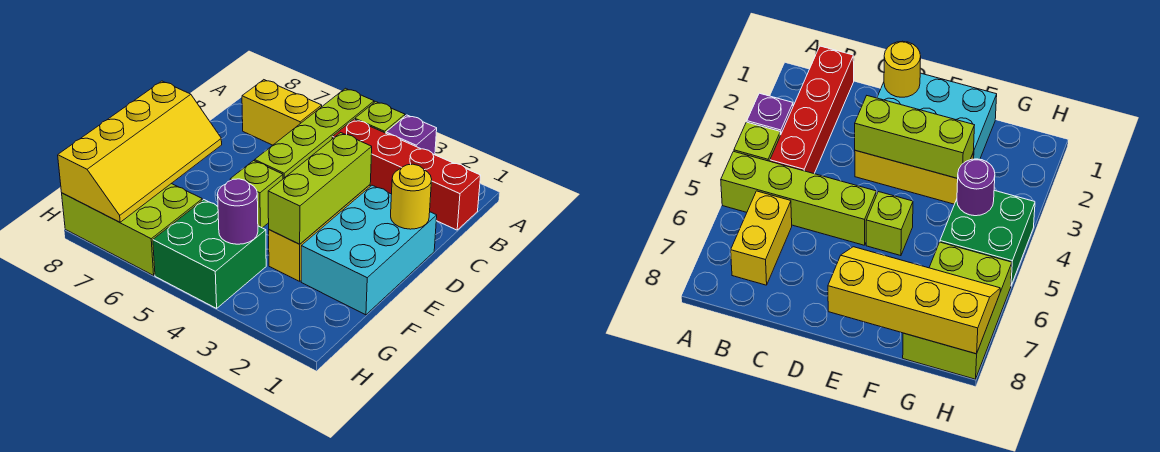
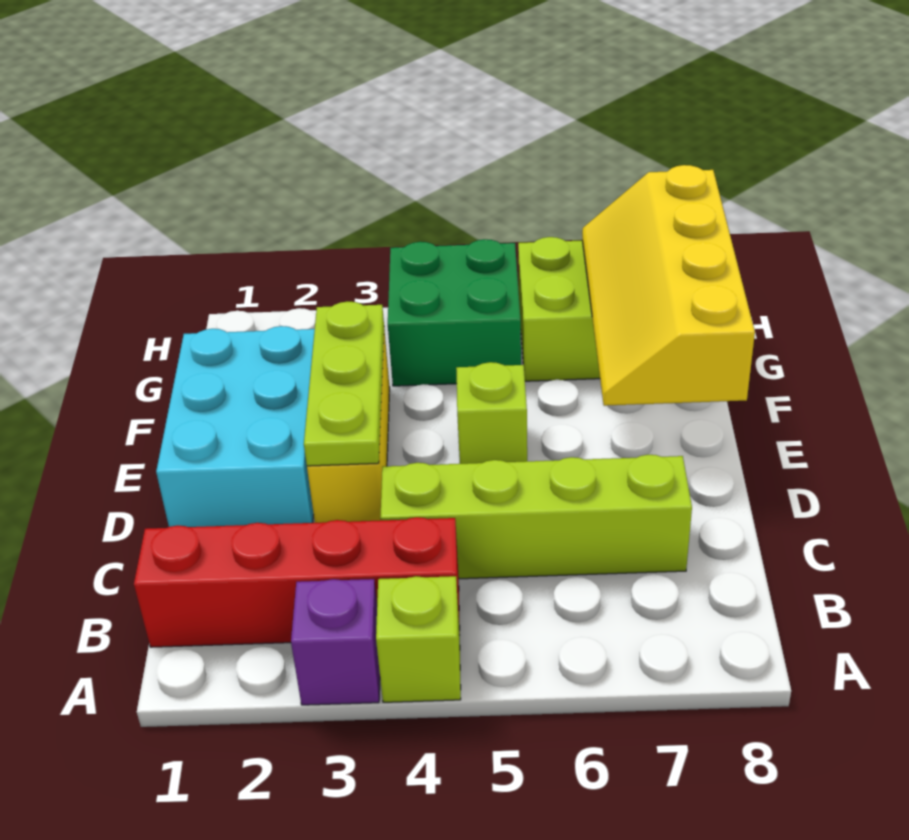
lime 1x4 brick [255,88,374,179] -> lime 1x4 brick turned to [380,455,692,579]
yellow 1x2 brick [242,80,322,145] -> none
yellow 1x1 round brick [391,164,432,229] -> none
lime 1x3 brick [268,133,372,244] -> lime 1x3 plate [304,302,384,466]
purple 1x1 round brick [218,179,258,244] -> none

